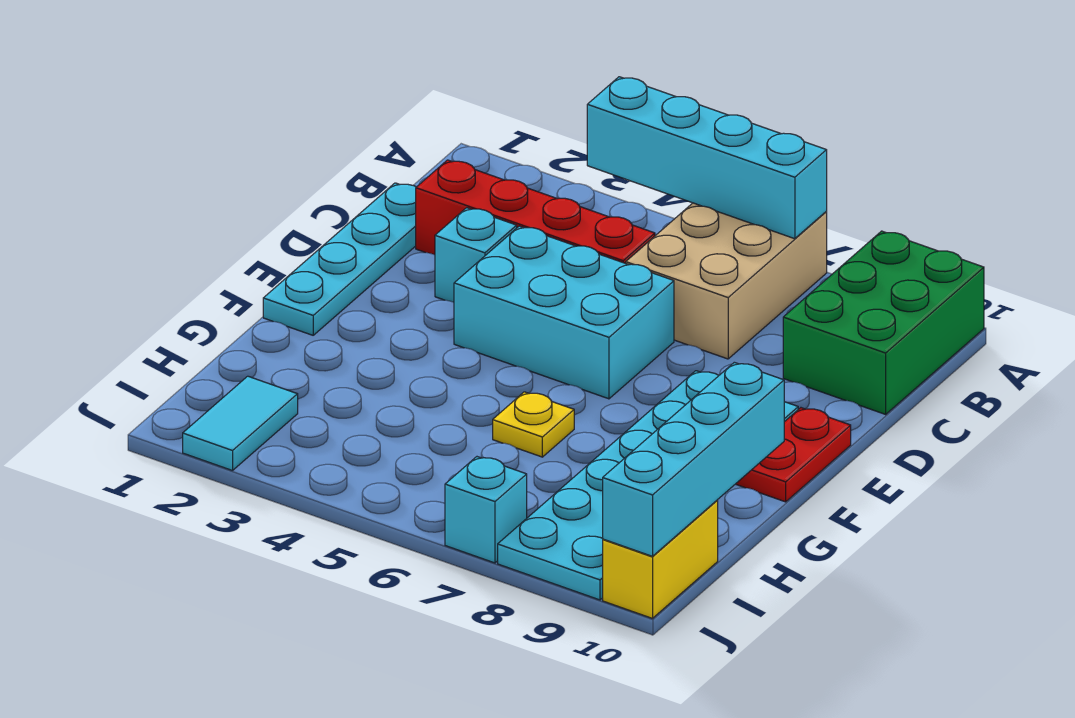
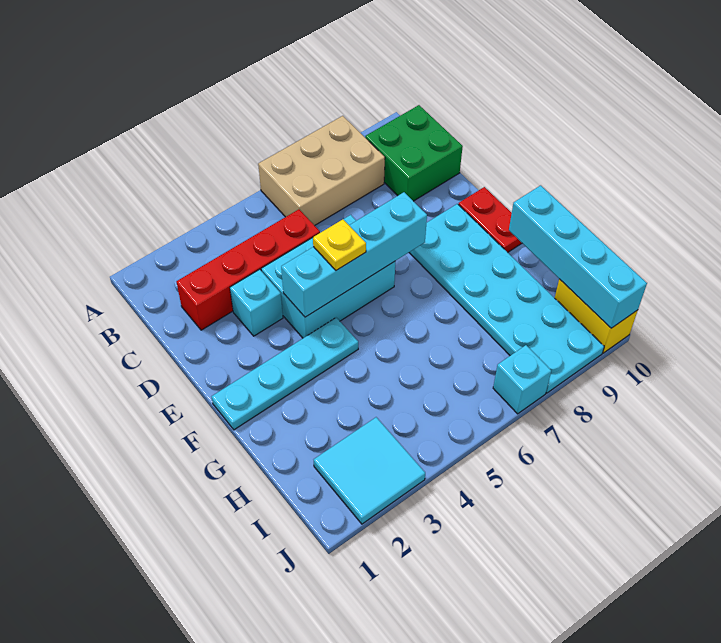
cyan 1x4 brick [587,77,827,239] -> cyan 1x4 brick moved to [281,192,427,317]
tan 2x3 brick [626,203,827,359] -> tan 2x3 brick turned to [258,116,385,226]
green 2x3 brick [783,231,984,414] -> green 2x2 brick [365,105,463,201]
cyan 1x4 plate [263,183,416,335] -> cyan 1x4 plate turned to [211,318,358,430]
yellow 1x1 plate [493,392,574,457] -> yellow 1x1 plate moved to [313,219,366,270]
cyan 1x2 tile [183,376,298,471] -> cyan 2x2 tile [314,417,425,524]

